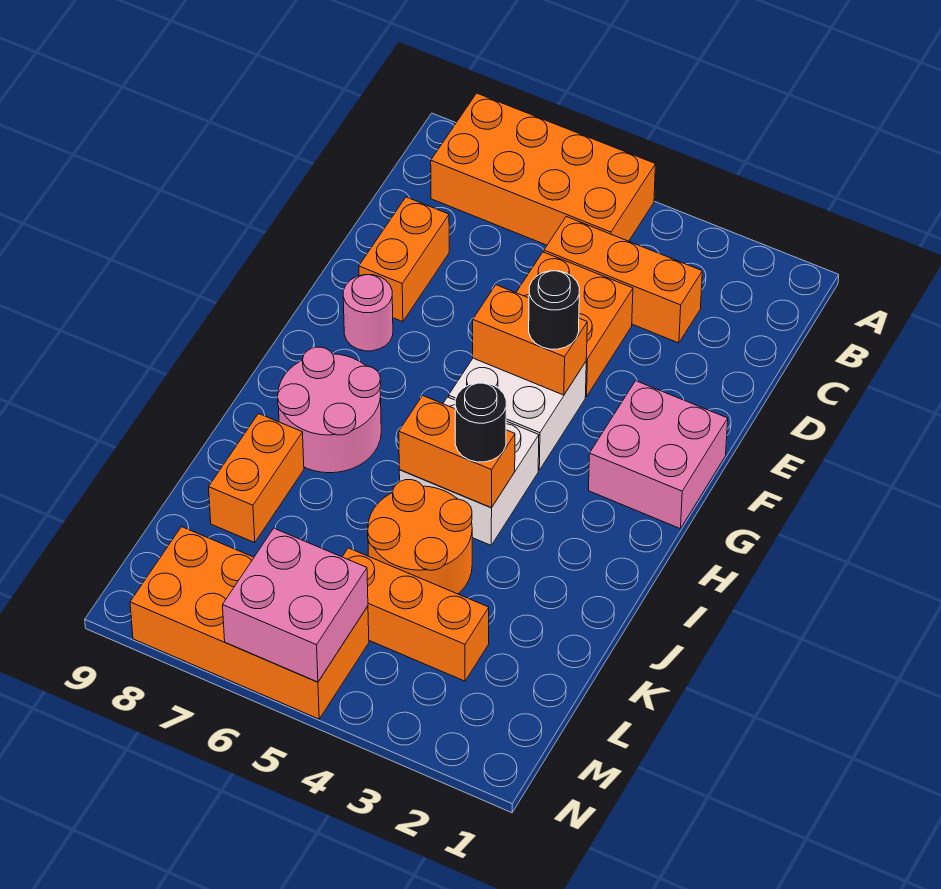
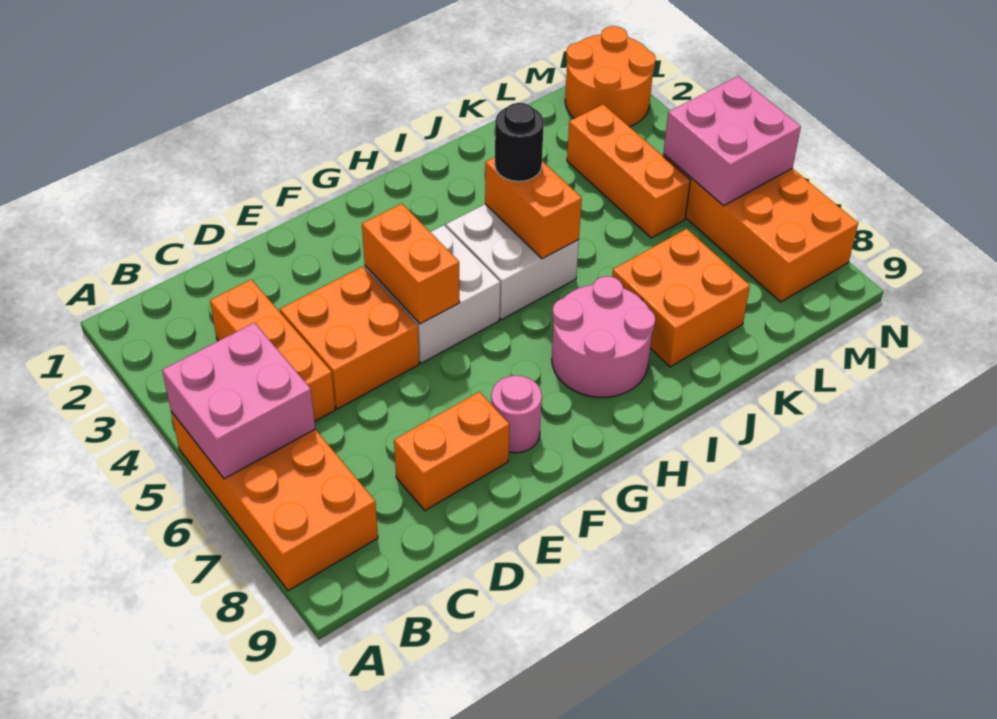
pink 2x2 brick [588,381,728,529] -> pink 2x2 brick moved to [162,323,315,479]
black 1x1 round brick [529,271,579,349] -> none
orange 2x2 round brick [368,480,472,594] -> orange 2x2 round brick moved to [565,26,656,127]
orange 1x2 brick [209,414,304,543] -> orange 2x2 brick [612,229,750,367]

